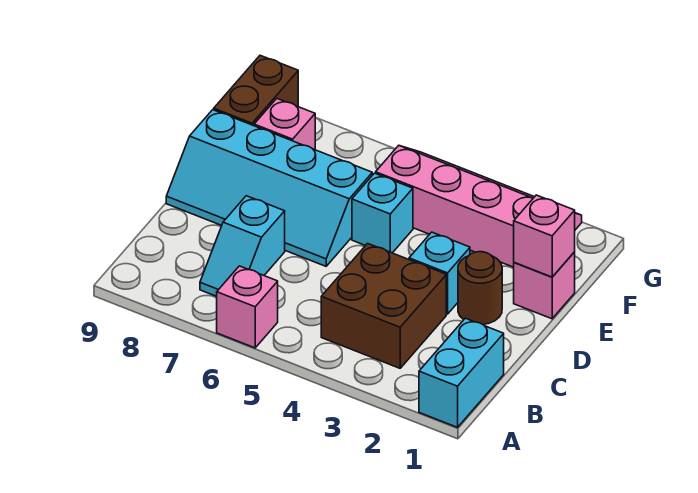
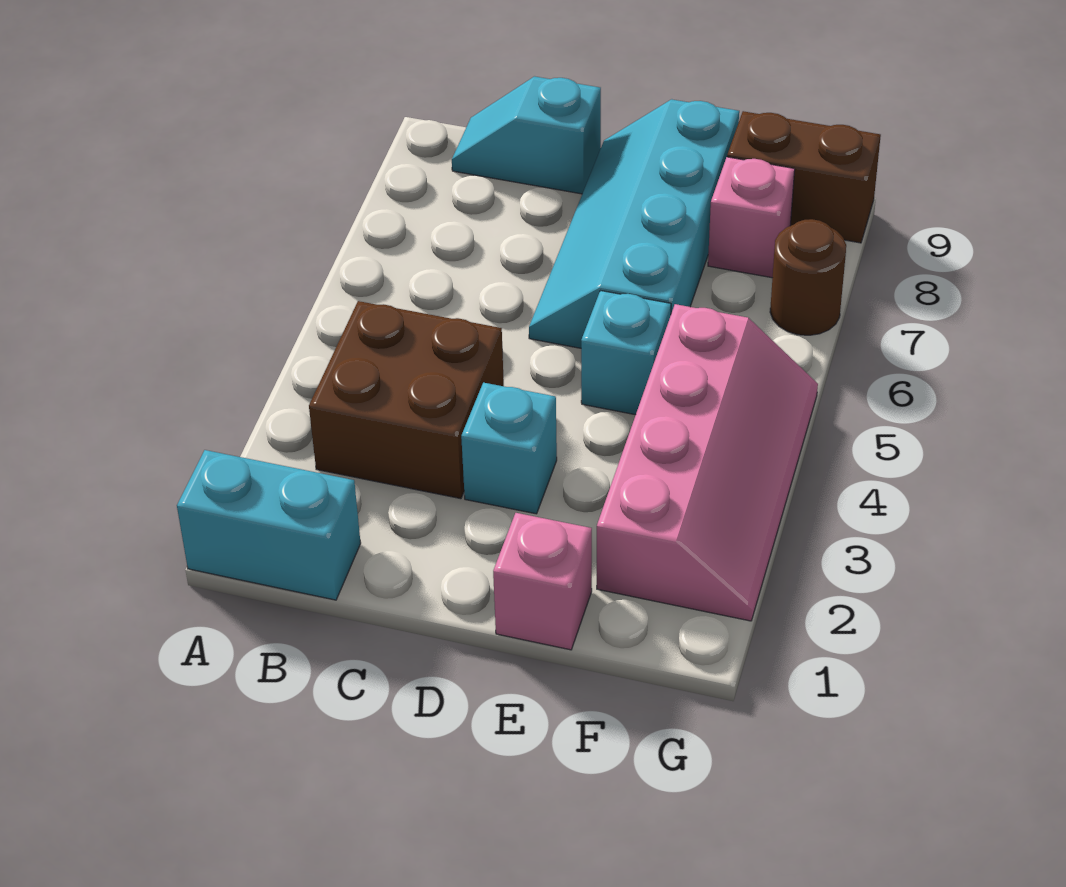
pink 1x1 brick [217,266,278,348] -> none
cyan 1x2 slope [200,196,285,296] -> cyan 1x2 slope moved to [452,76,601,194]
brown 1x1 round brick [458,252,502,324] -> brown 1x1 round brick moved to [770,219,846,335]
pink 1x1 brick [514,195,575,277] -> none

